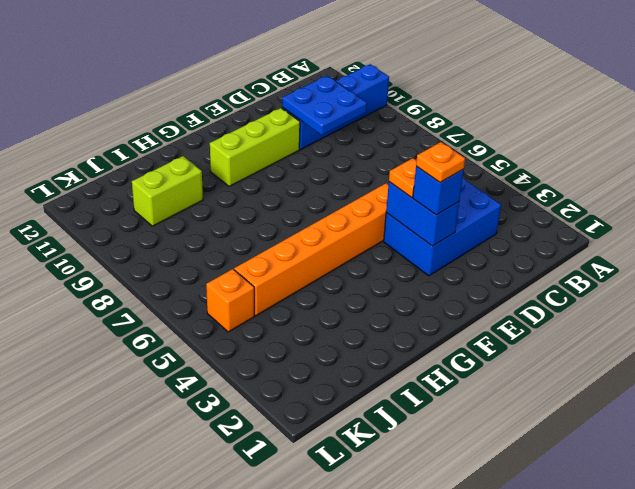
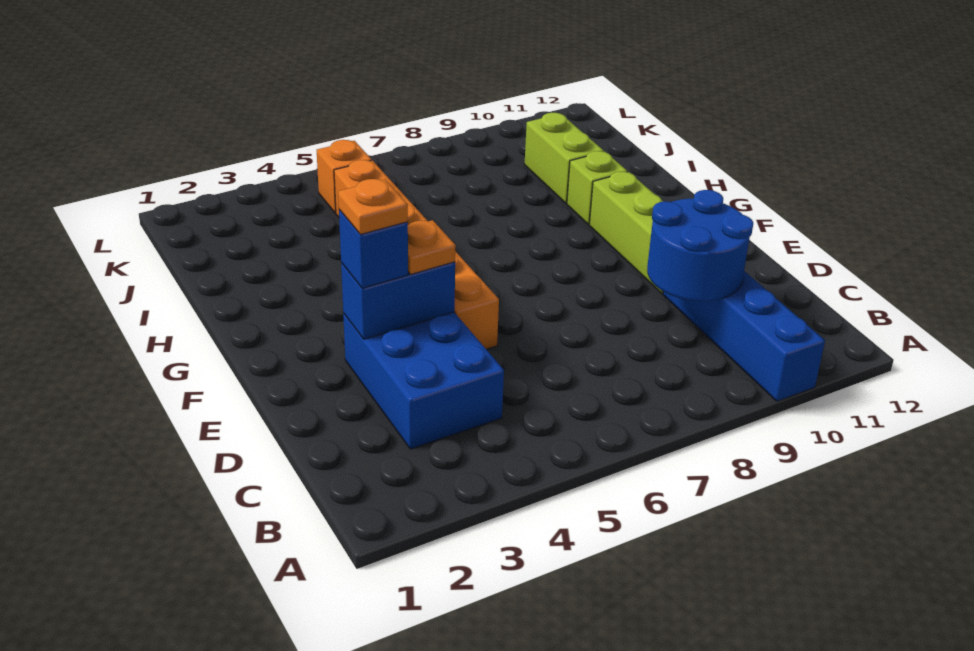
blue 2x2 plate [282,76,367,135] -> blue 2x2 round brick [647,190,753,301]
none -> lime 1x1 brick [567,151,627,225]

